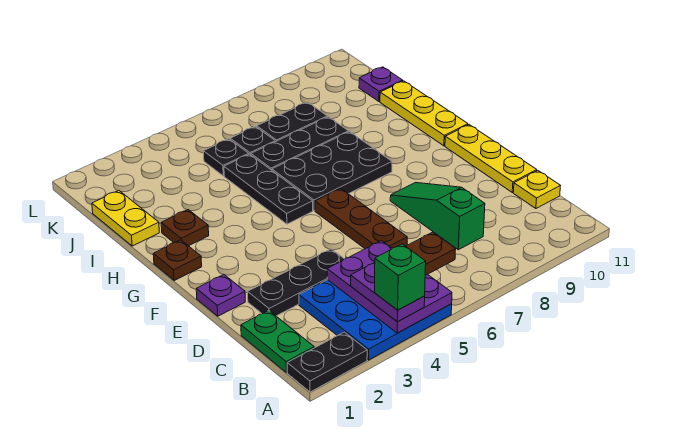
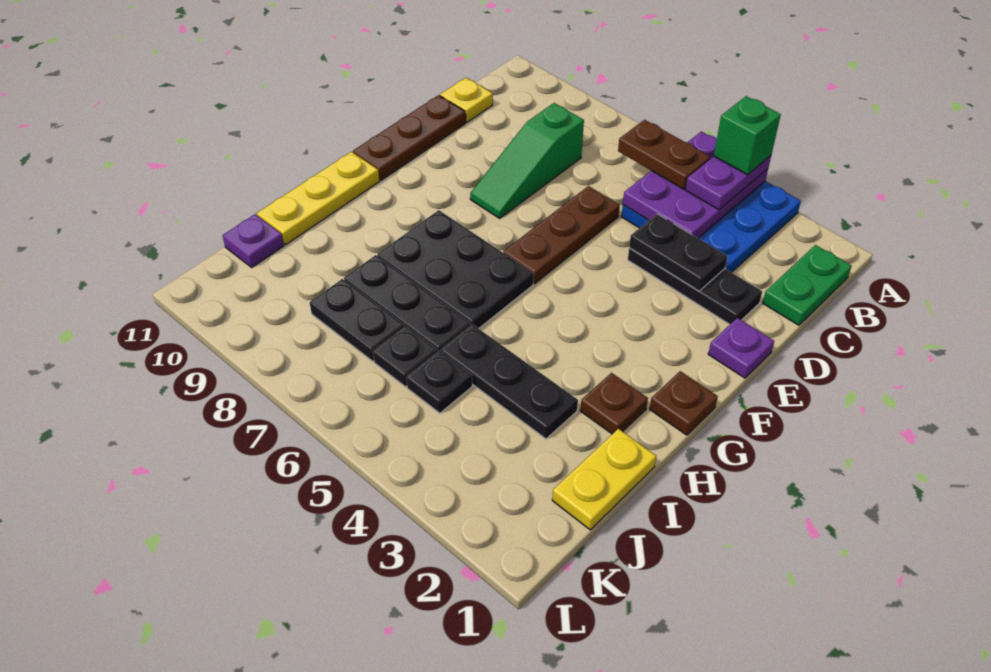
black 1x2 plate [287,332,367,392] -> black 1x2 plate moved to [629,214,728,291]
yellow 1x3 plate [445,125,537,192] -> brown 1x3 plate [353,95,466,180]
black 1x3 plate [224,154,313,224] -> black 1x3 plate turned to [441,324,578,439]

